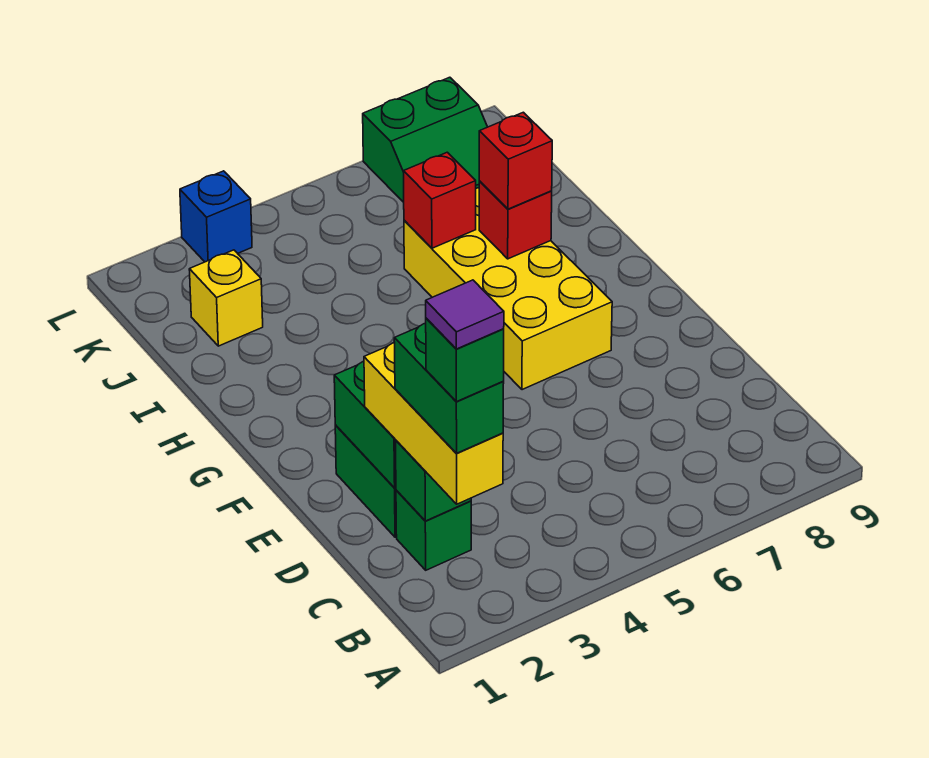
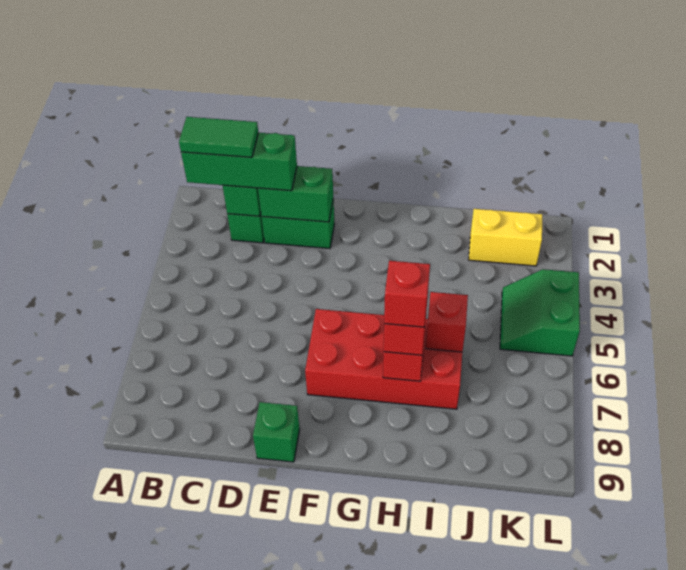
yellow 1x3 brick [364,343,503,504] -> green 1x3 brick [181,133,297,191]
green 1x2 brick [394,323,504,453] -> green 1x2 tile [179,117,258,157]
green 1x1 brick [426,318,504,402] -> green 1x1 brick moved to [253,402,300,462]
purple 1x1 tile [426,280,504,349] -> none
yellow 2x4 brick [404,188,612,390] -> red 2x4 brick [305,309,462,409]
none -> red 1x1 brick [384,261,430,327]
yellow 1x1 brick [189,250,263,346] -> yellow 1x2 brick [469,209,542,266]
green 2x2 slope [363,77,487,202] -> green 2x2 slope moved to [500,269,580,356]
blue 1x1 brick [180,171,252,262] -> none

